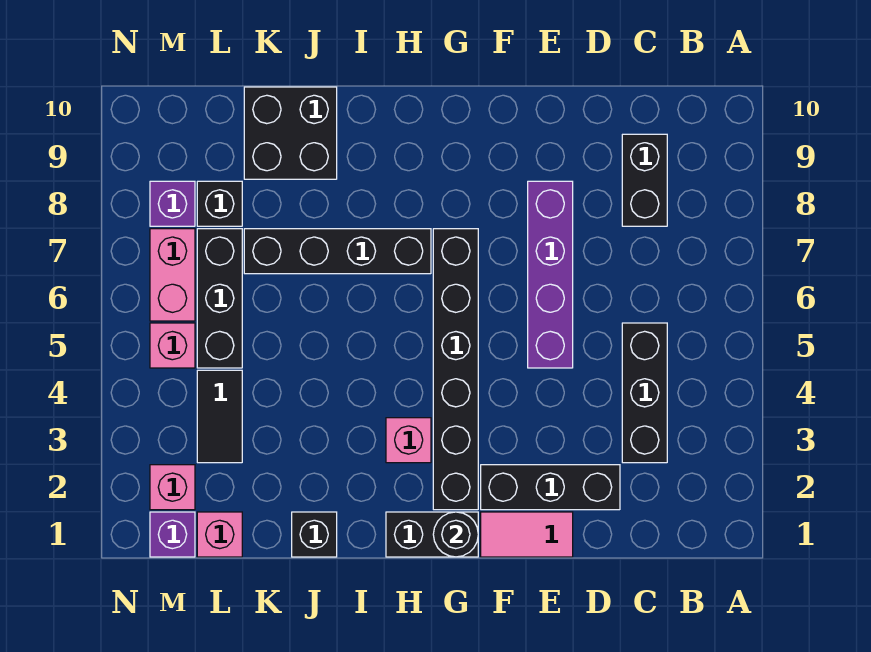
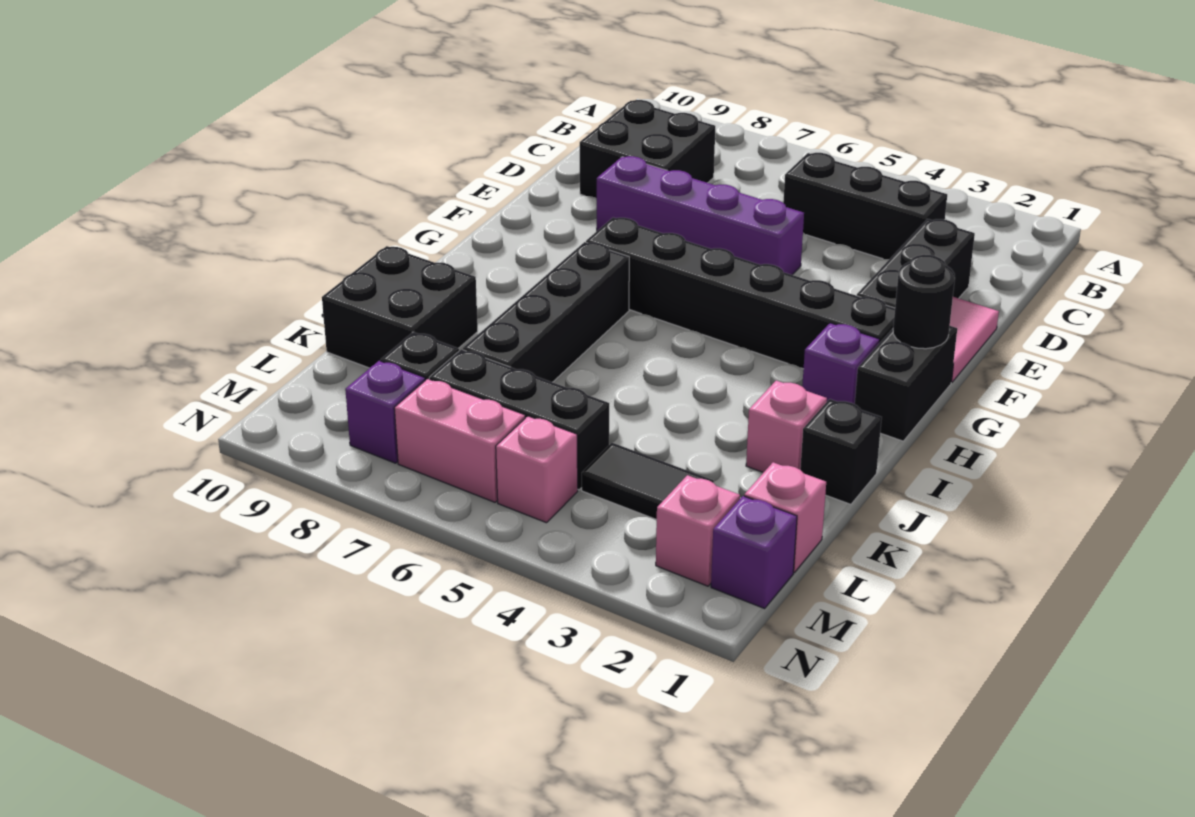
black 1x2 brick [622,134,667,226] -> black 2x2 brick [580,100,715,198]
none -> purple 1x1 brick [802,323,880,404]
pink 1x1 brick [386,418,431,463] -> pink 1x1 brick moved to [746,381,827,473]

